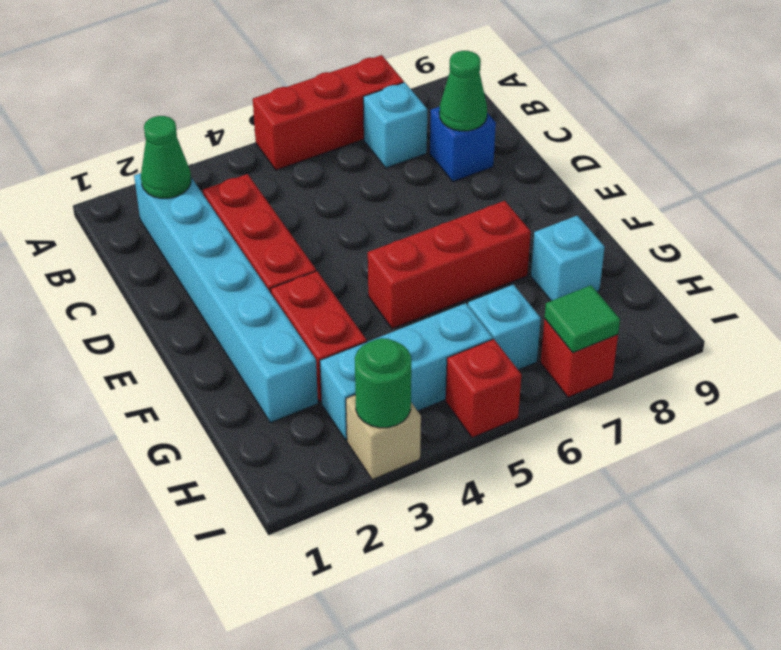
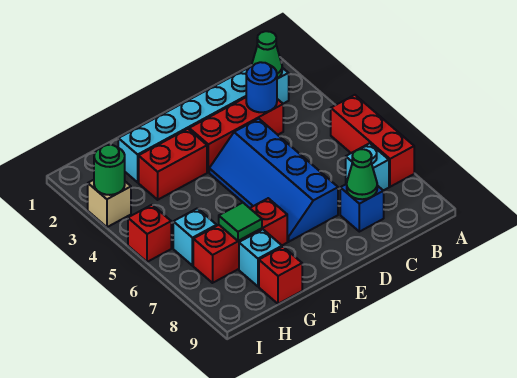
none -> blue 1x1 round brick [246,62,277,112]
none -> blue 2x4 slope [209,119,338,242]
red 1x3 brick [368,201,531,329] -> red 1x3 brick turned to [193,198,287,283]
cyan 1x3 brick [320,303,492,440] -> none
red 1x1 brick [541,319,618,397] -> red 1x1 brick moved to [259,247,302,304]
green 1x1 tile [545,285,620,353] -> green 1x1 tile moved to [219,203,262,241]

